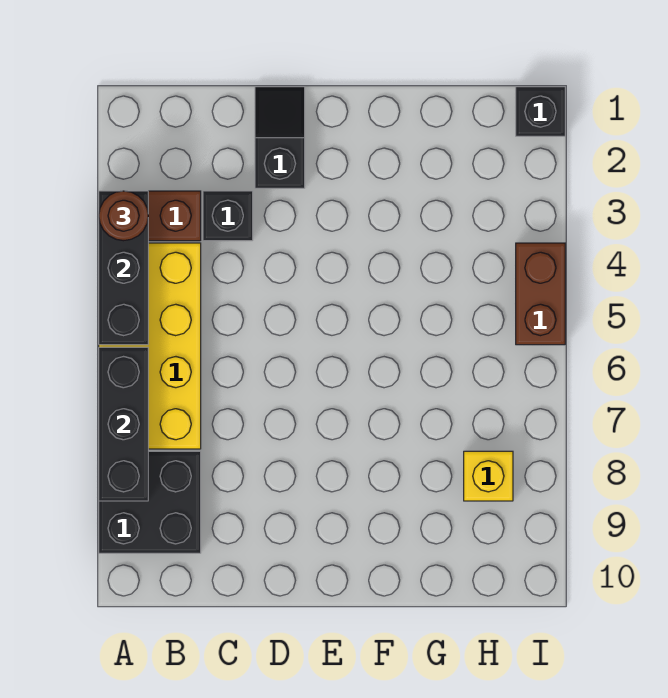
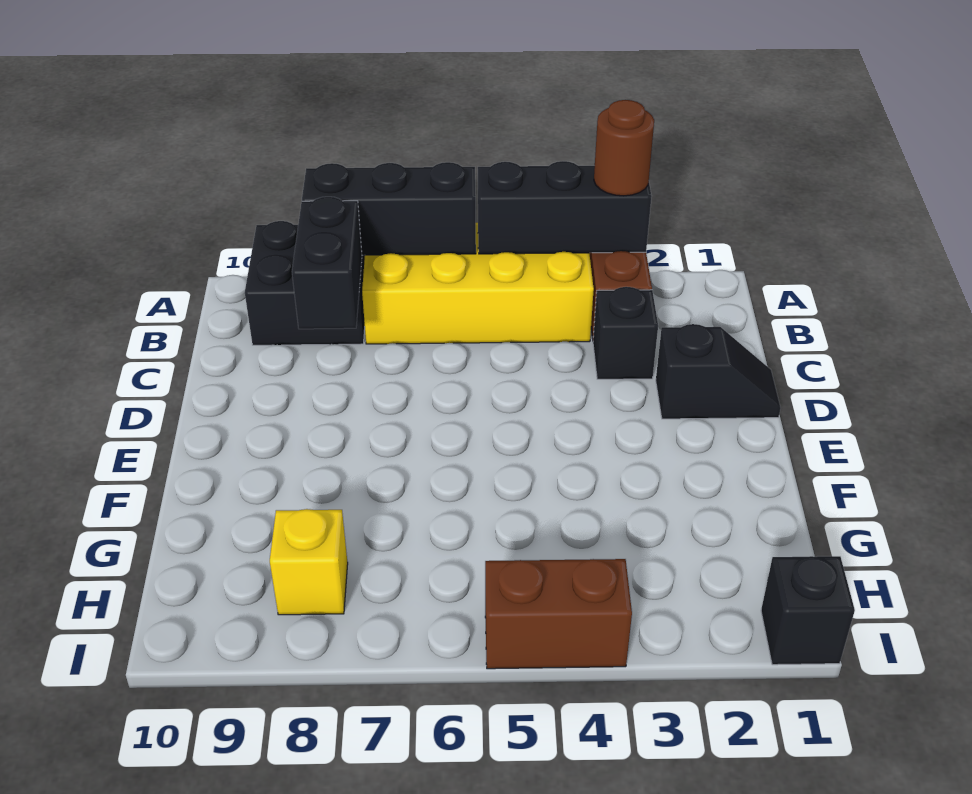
none -> black 1x2 brick [292,197,362,329]

